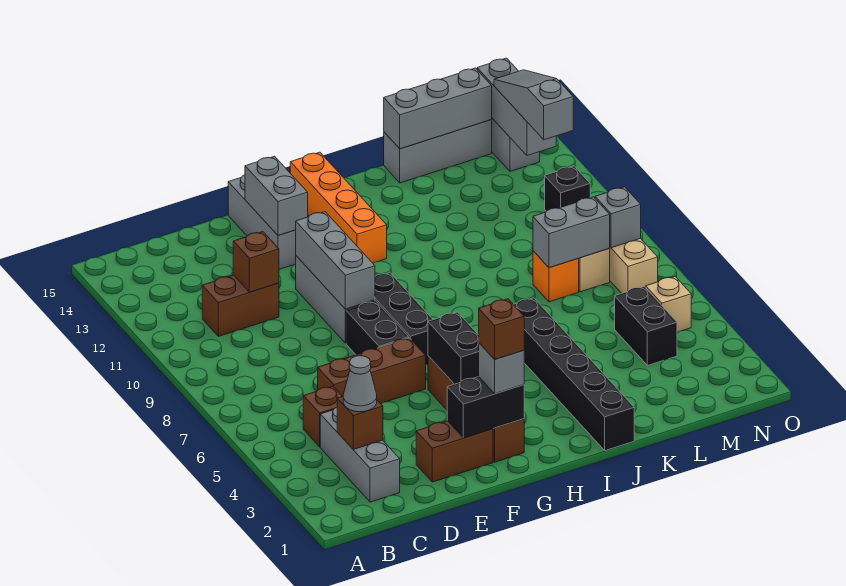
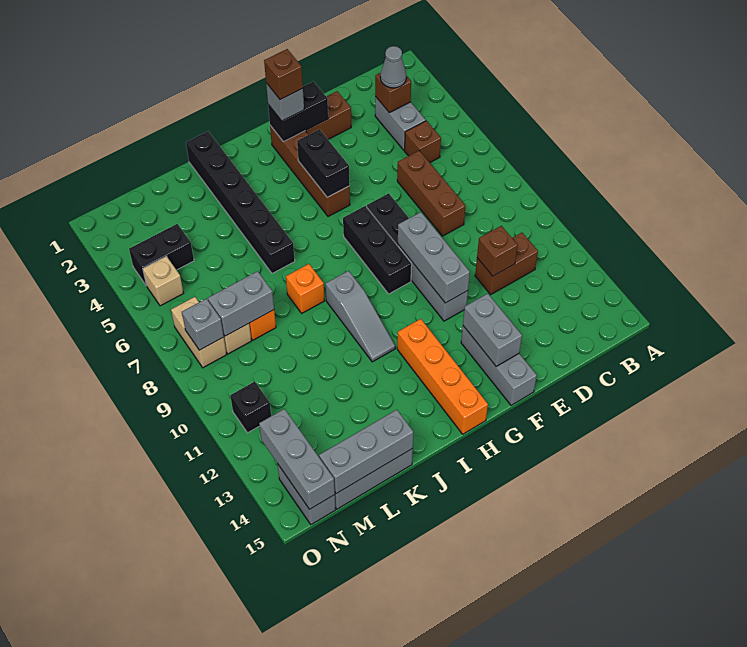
grey 1x3 brick [320,407,400,502] -> grey 1x2 brick [375,97,426,150]
brown 1x3 brick [318,338,426,404] -> brown 1x3 brick turned to [397,151,466,236]
none -> orange 1x1 brick [286,264,324,313]
black 1x2 brick [615,287,677,366] -> black 1x2 brick turned to [129,224,194,286]
grey 1x3 slope [494,70,573,140] -> grey 1x3 slope moved to [326,271,395,362]

